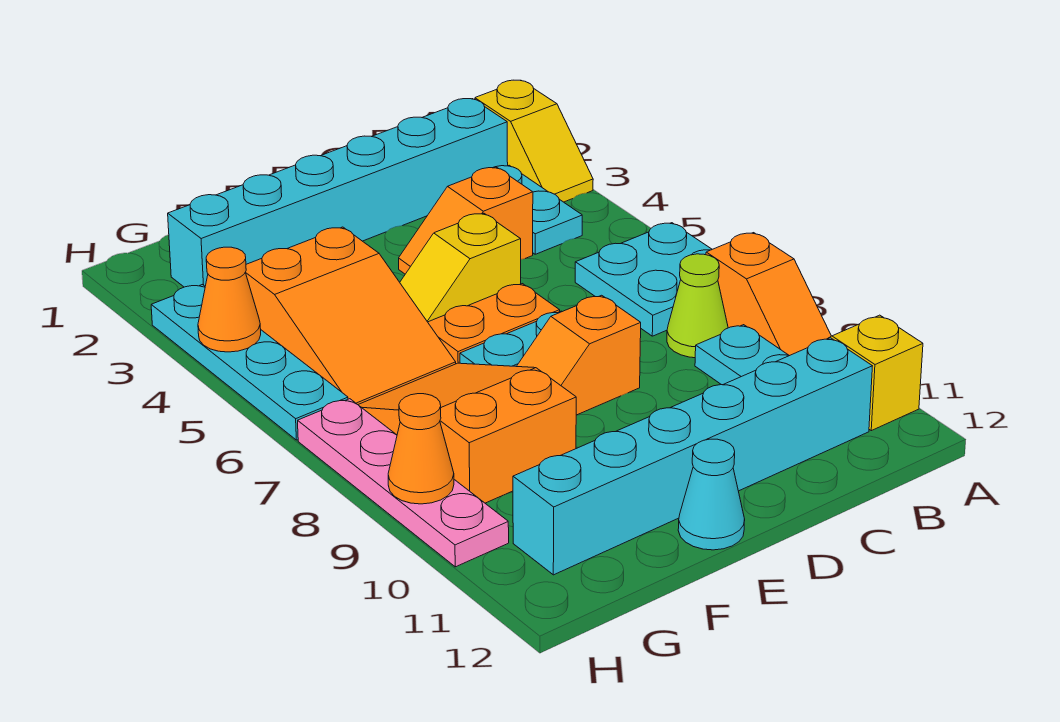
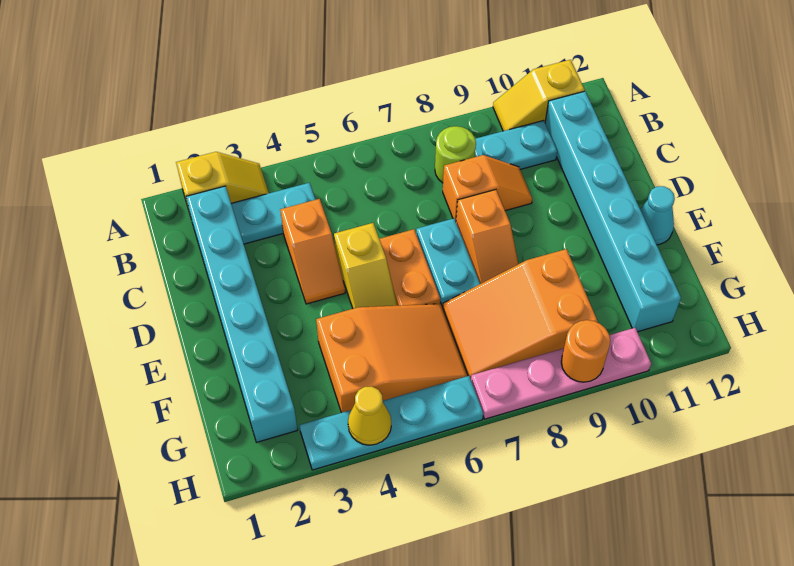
cyan 2x2 plate [575,223,712,336] -> none
orange 1x2 slope [706,233,831,356] -> orange 1x2 slope moved to [443,155,532,221]
lime 1x1 cone [667,254,728,358] -> lime 1x1 round brick [435,126,476,183]
orange 1x1 cone [198,247,261,352] -> yellow 1x1 cone [348,386,391,445]
orange 1x1 cone [388,394,454,504] -> orange 1x1 round brick [561,320,610,382]

